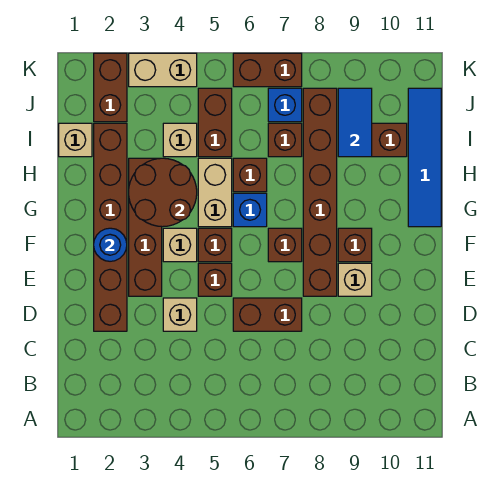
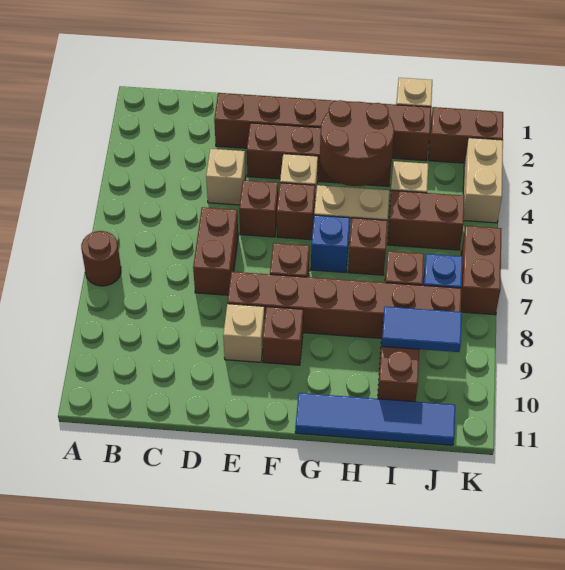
none -> brown 1x1 round brick [81,231,121,286]
blue 1x1 round brick [94,228,127,261] -> none

